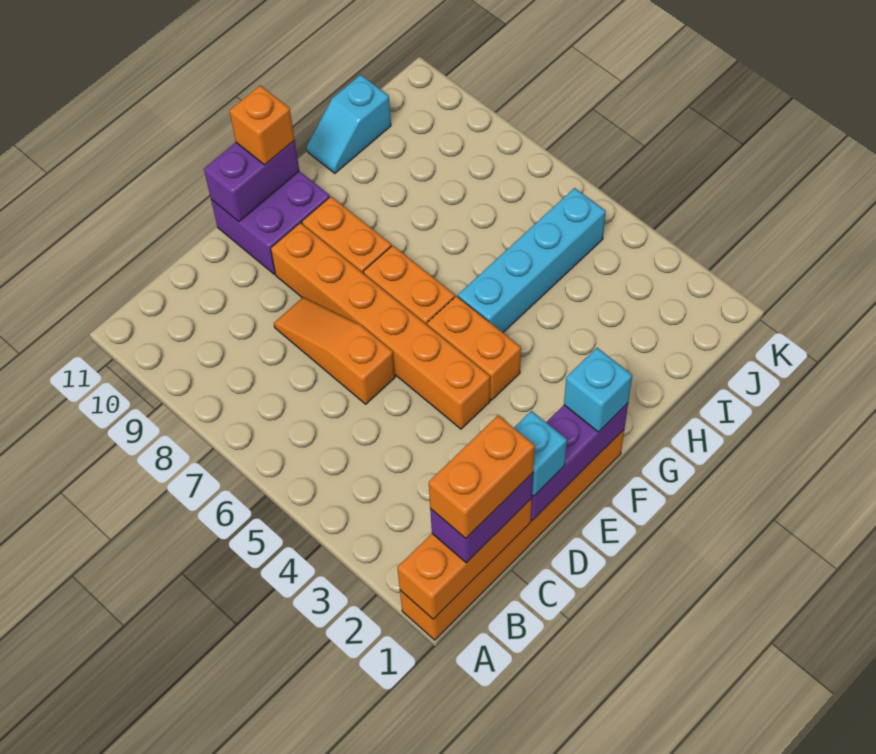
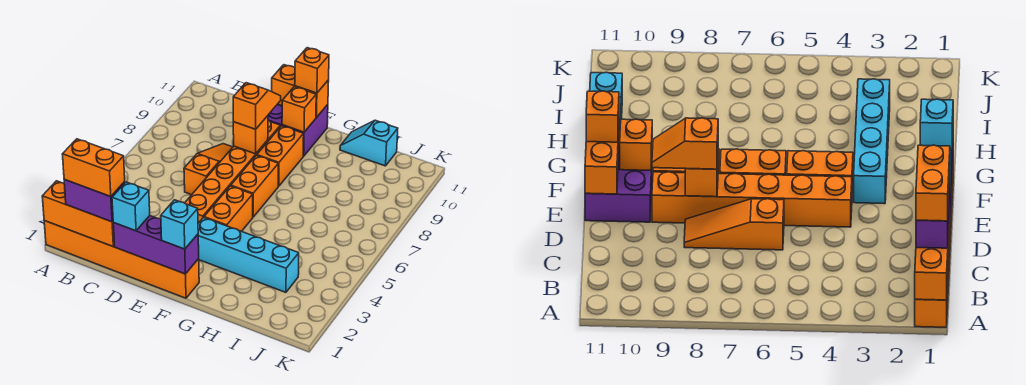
none -> orange 1x1 brick [233,116,268,154]
none -> orange 1x2 slope [233,83,281,129]
purple 1x2 brick [204,141,299,222] -> orange 1x2 brick [272,65,329,118]
none -> orange 1x1 brick [282,87,316,132]
cyan 1x4 brick [458,188,606,332] -> cyan 1x4 brick moved to [198,218,299,292]

